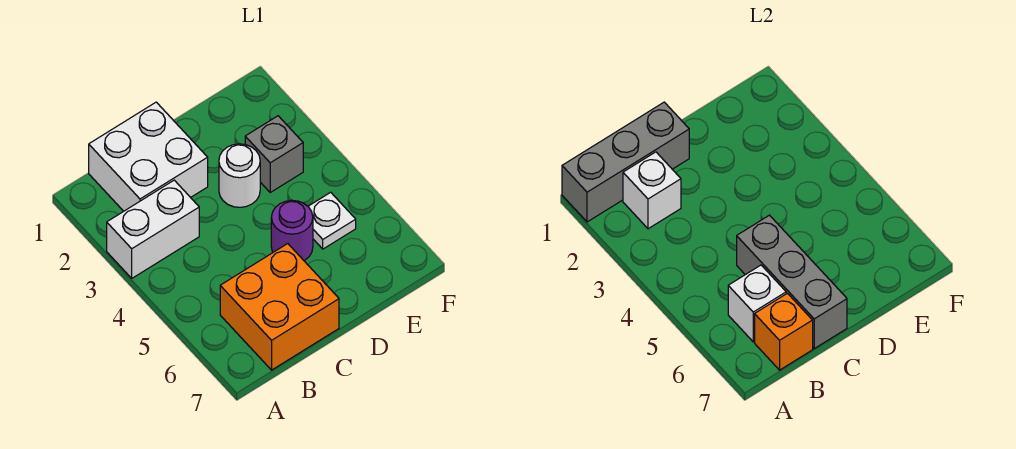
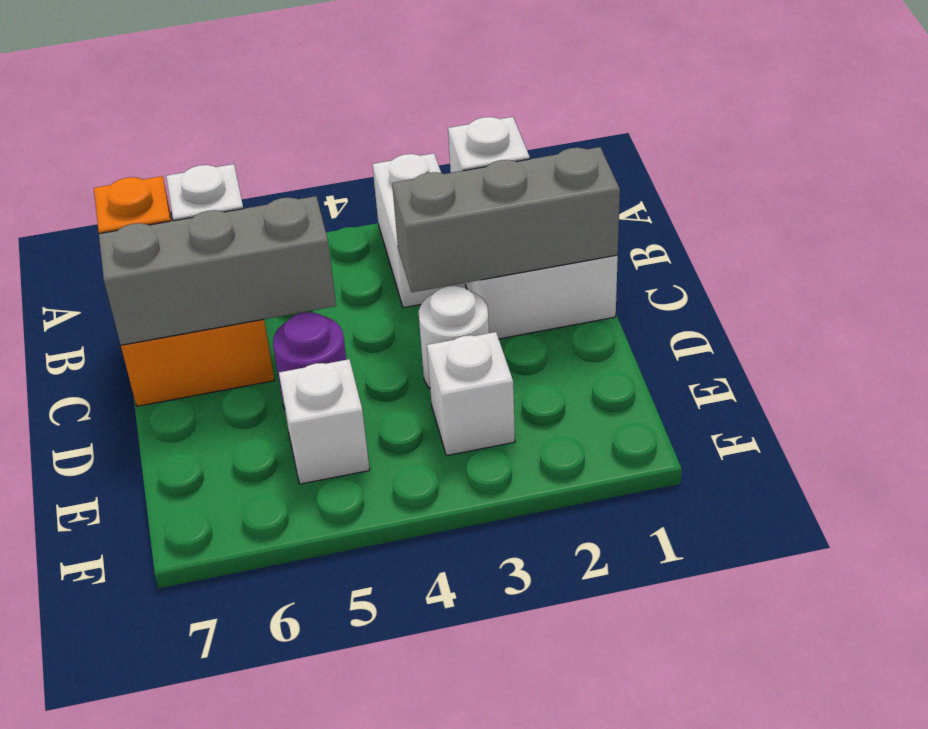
grey 1x3 brick [562,102,689,222] -> grey 1x3 brick turned to [392,147,620,292]
grey 1x1 brick [245,116,303,192] -> white 1x1 brick [427,332,515,456]
white 1x1 plate [308,192,356,249] -> white 1x1 brick [279,359,370,484]

